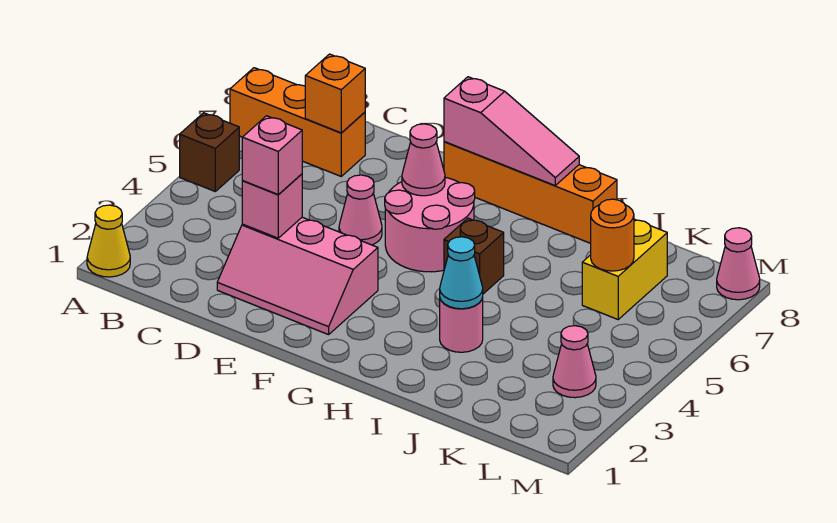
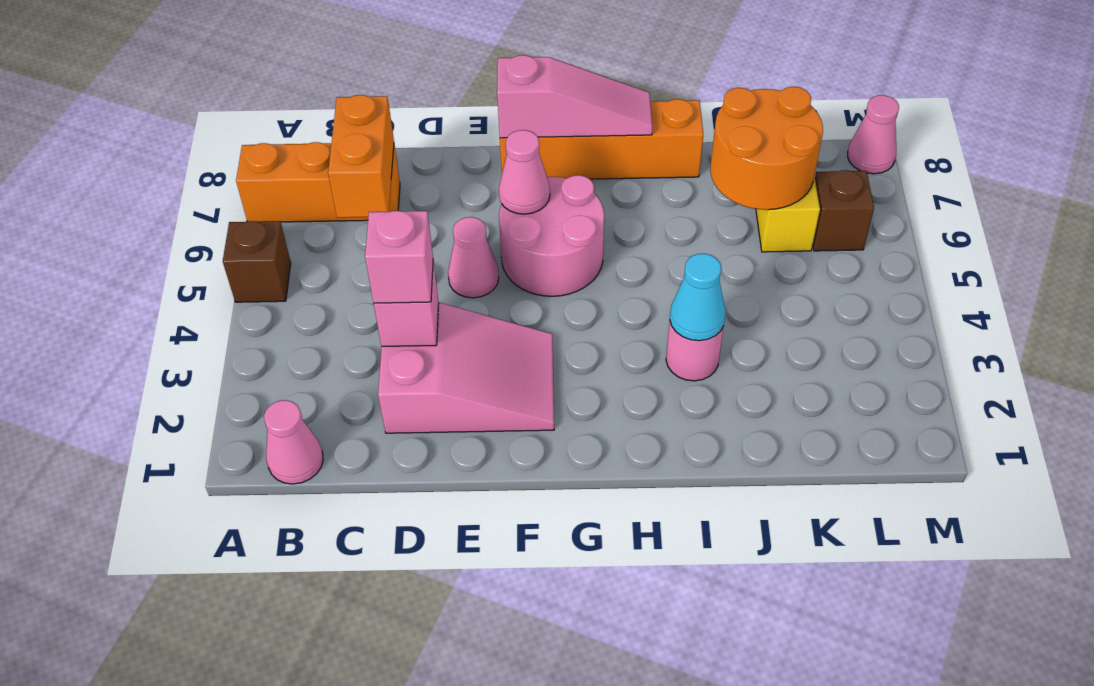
yellow 1x1 cone [87,205,130,277] -> none
orange 1x1 brick [305,54,365,133] -> orange 1x2 brick [328,95,394,218]
pink 2x3 slope [217,217,378,335] -> pink 2x3 slope turned to [378,303,554,433]
brown 1x1 brick [444,218,504,294] -> brown 1x1 brick moved to [813,170,874,251]
orange 1x1 round brick [591,199,634,271] -> orange 2x2 round brick [710,87,823,210]
pink 1x1 cone [553,326,596,398] -> pink 1x1 cone moved to [264,400,323,484]

